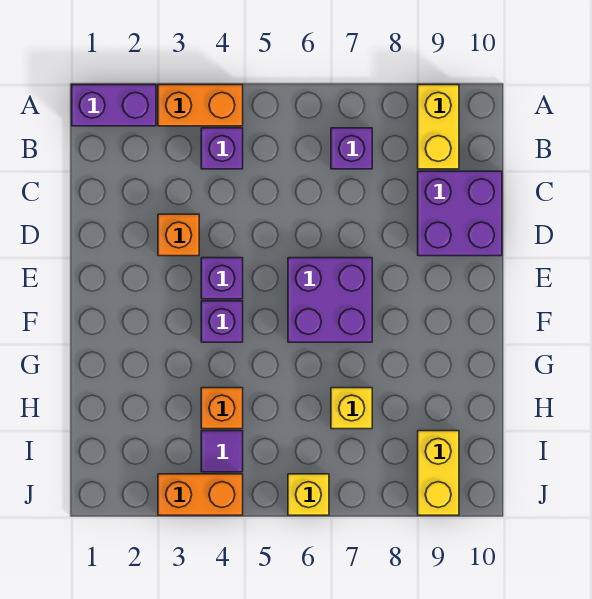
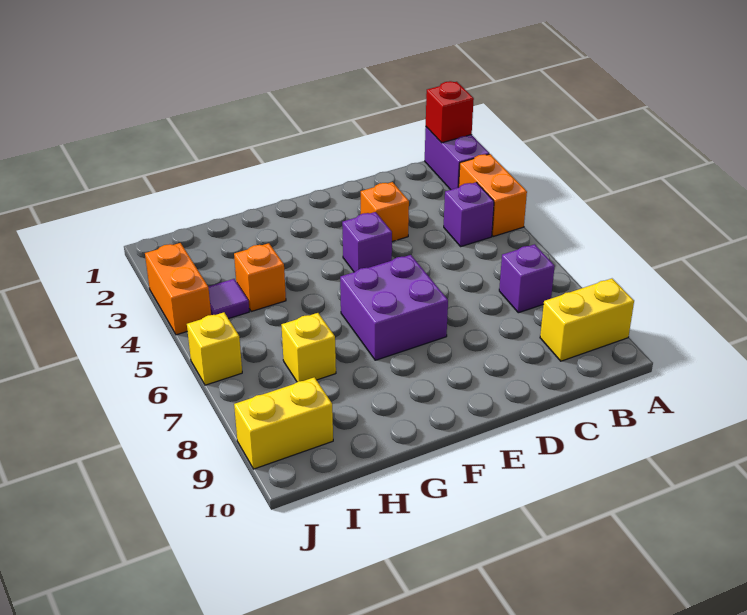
none -> red 1x1 brick [426,81,474,143]
purple 2x2 brick [418,171,502,256] -> none
purple 1x1 brick [201,301,243,342] -> none

